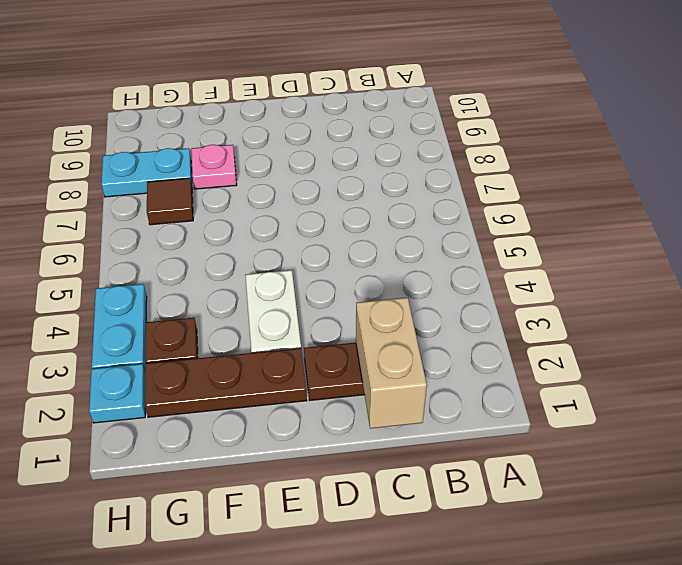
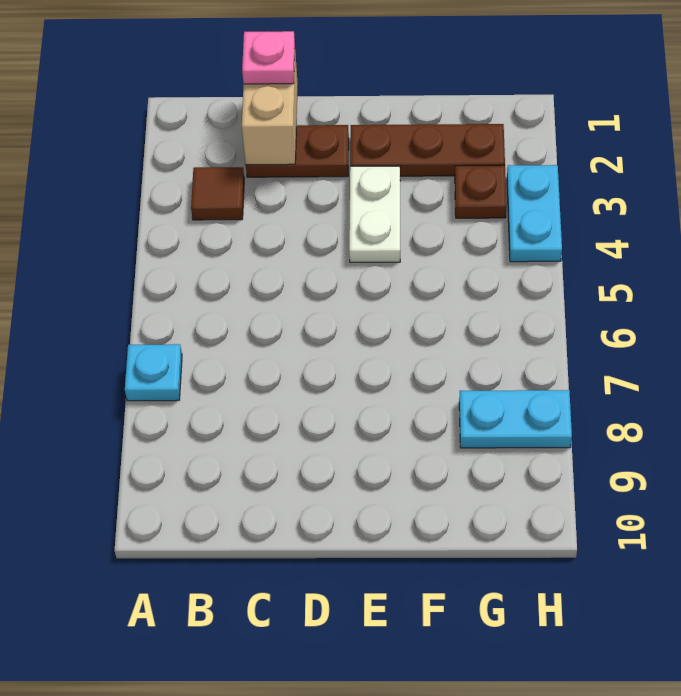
pink 1x1 plate [191,145,237,189] -> pink 1x1 plate moved to [242,31,295,84]
brown 1x1 tile [147,178,193,225] -> brown 1x1 tile moved to [191,167,244,220]
cyan 1x1 plate [89,364,145,423] -> cyan 1x1 plate moved to [125,344,182,401]

